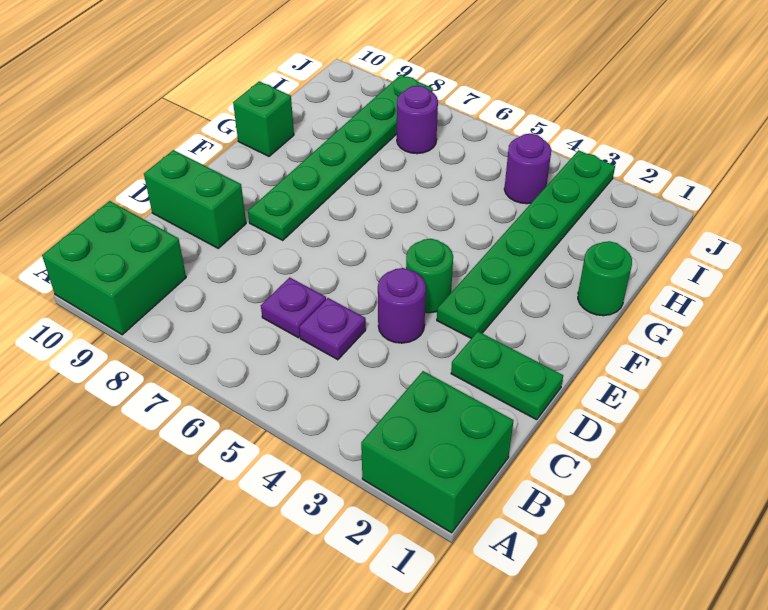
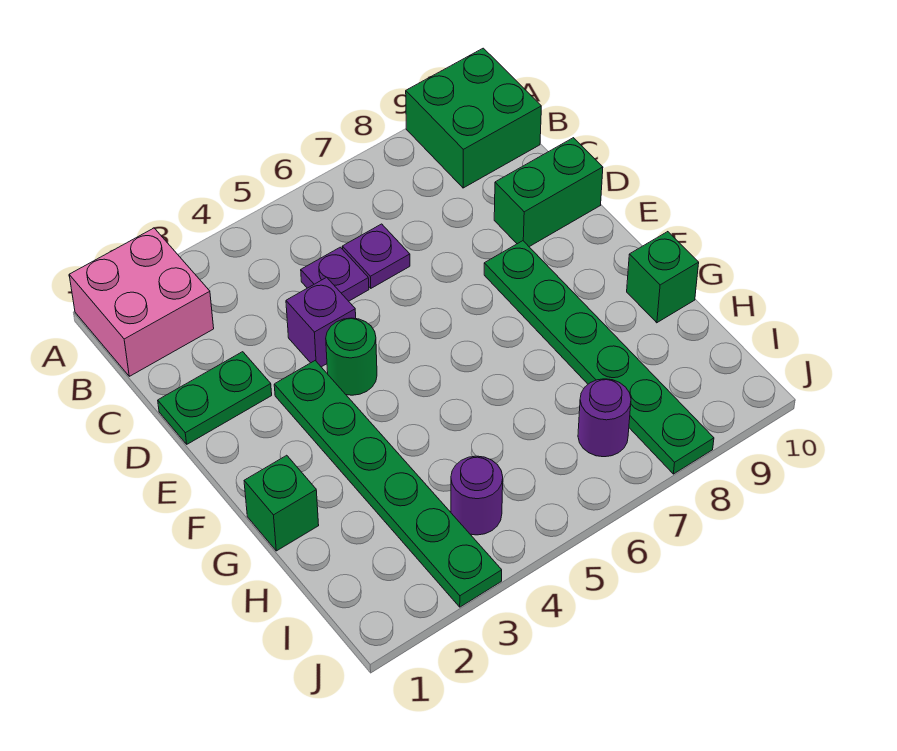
green 2x2 brick [361,371,514,533] -> pink 2x2 brick [69,228,214,376]
purple 1x1 round brick [378,268,426,343] -> purple 1x1 brick [286,277,356,367]
green 1x1 round brick [578,241,632,316] -> green 1x1 brick [244,455,319,551]

